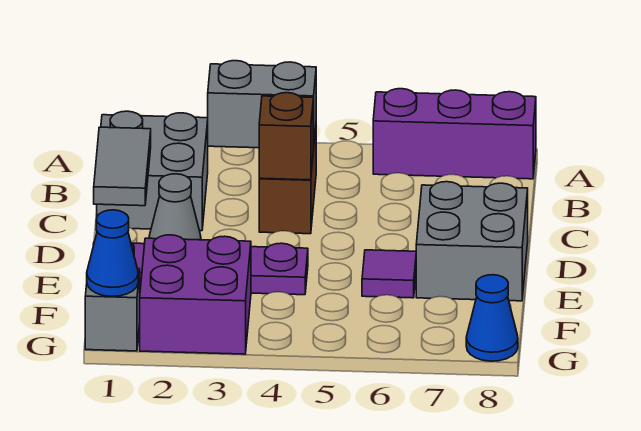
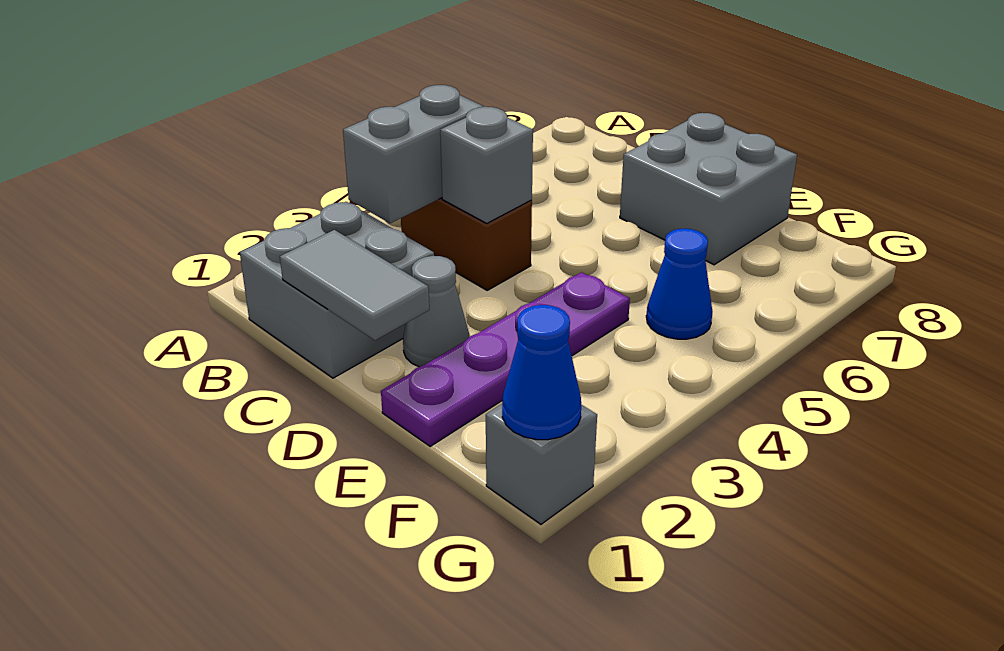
purple 1x3 brick [373,89,536,179] -> none
brown 1x1 brick [259,93,313,180] -> grey 1x1 brick [440,107,533,223]
purple 1x1 tile [362,250,416,298] -> none
purple 2x2 brick [140,235,251,354] -> none
blue 1x1 cone [466,275,518,361] -> blue 1x1 cone moved to [646,229,713,339]

